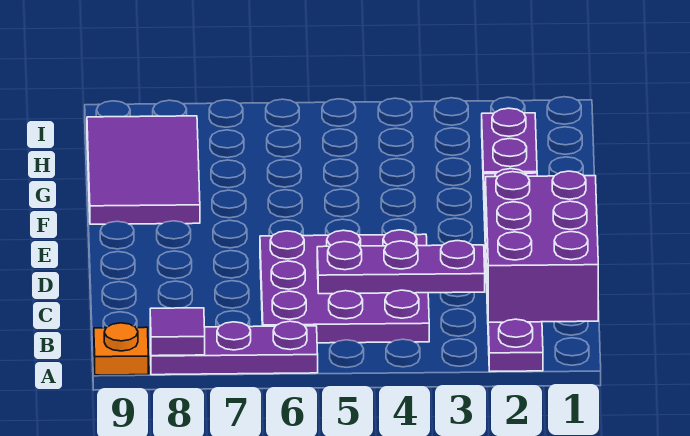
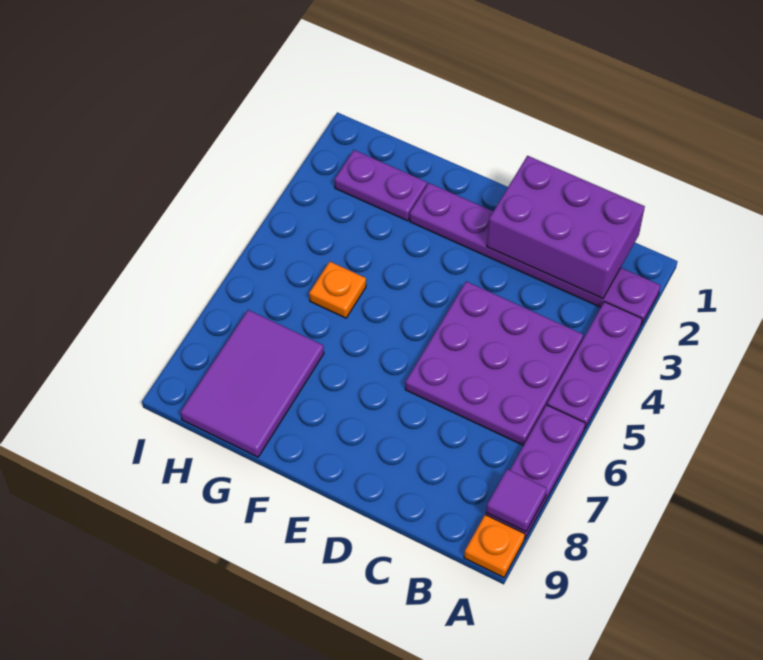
purple 1x3 plate [317,241,485,294] -> purple 1x3 plate moved to [547,302,642,428]
purple 2x3 tile [87,116,200,224] -> purple 2x3 tile turned to [180,310,324,457]
none -> orange 1x1 plate [309,261,366,318]

